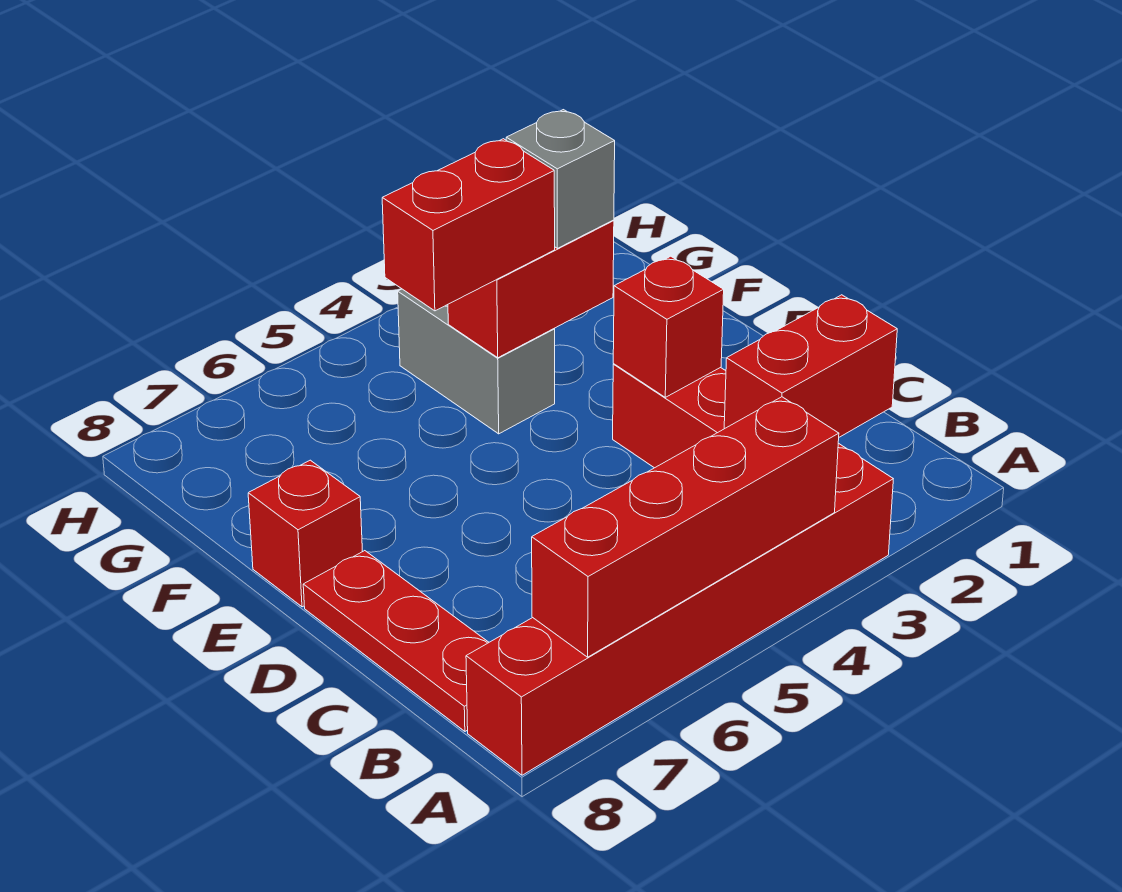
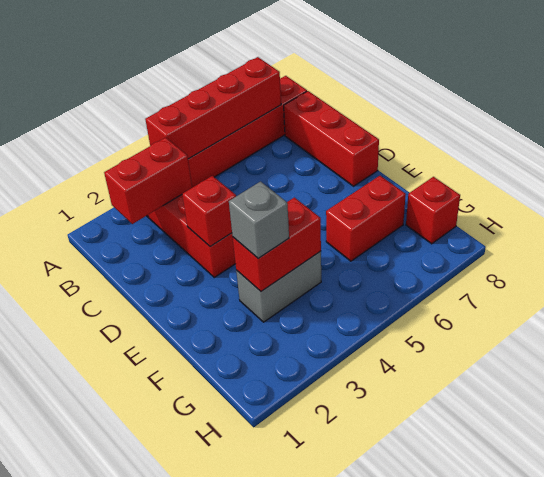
red 1x3 plate [303,551,489,731] -> red 1x3 brick [284,91,379,186]
red 1x1 brick [248,460,363,607] -> red 1x1 brick moved to [406,177,460,244]
grey 1x2 brick [398,289,555,434] -> grey 1x2 brick turned to [236,251,321,322]
red 1x2 brick [382,139,555,311] -> red 1x2 brick moved to [326,176,406,261]

